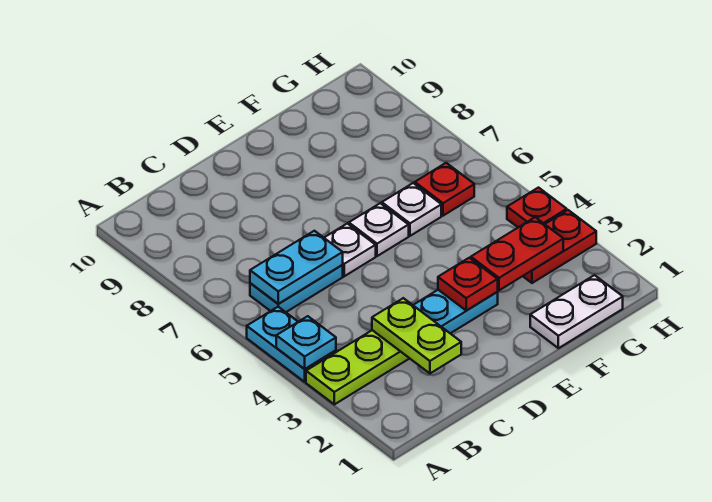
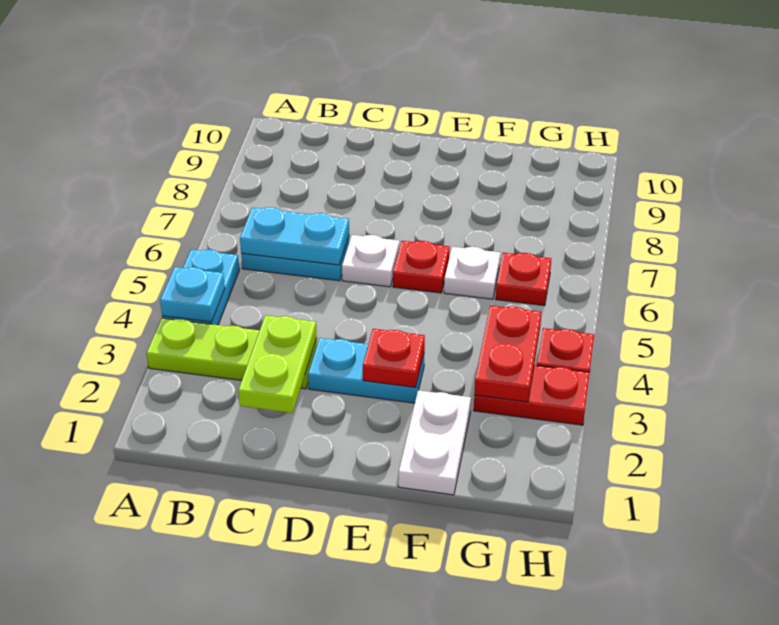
white 1x1 plate [349,203,409,256] -> red 1x1 plate [393,241,449,293]
white 1x2 plate [530,275,623,348] -> white 1x2 plate turned to [398,390,471,495]
red 1x2 plate [471,217,563,290] -> red 1x2 plate turned to [474,306,542,402]

